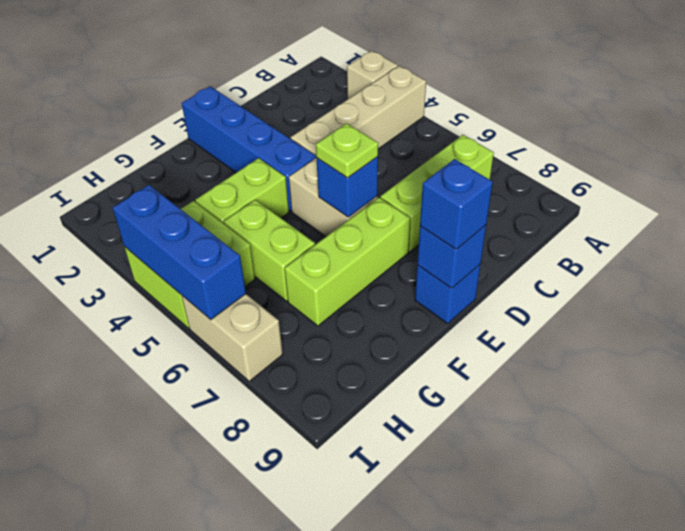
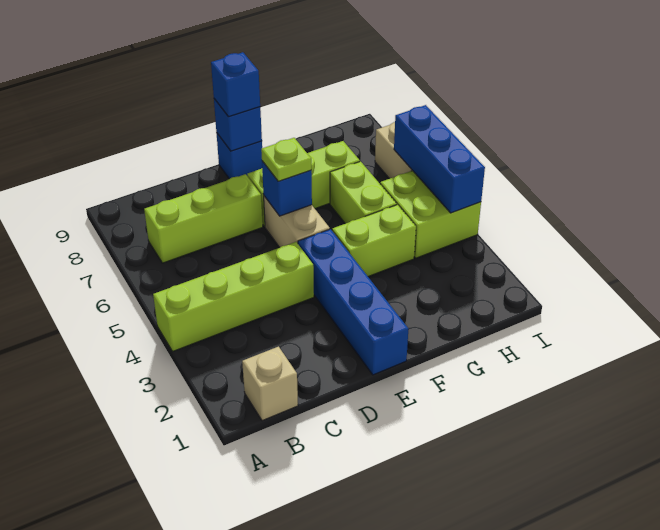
tan 1x1 brick [347,51,398,99] -> tan 1x1 brick moved to [242,347,298,421]
tan 1x4 brick [291,66,426,155] -> lime 1x4 brick [153,242,314,351]

